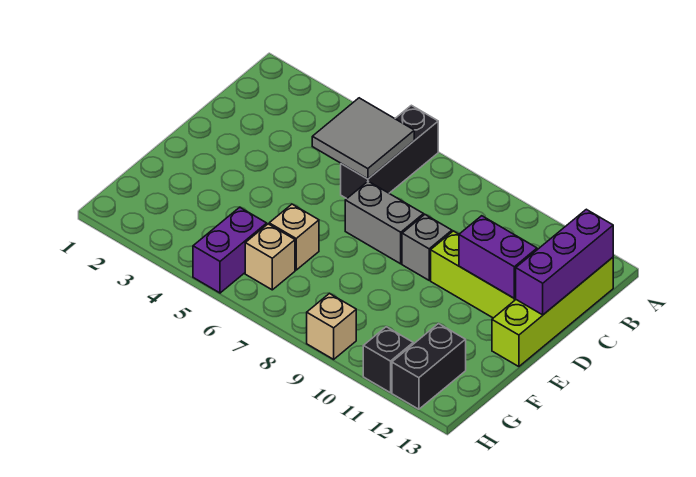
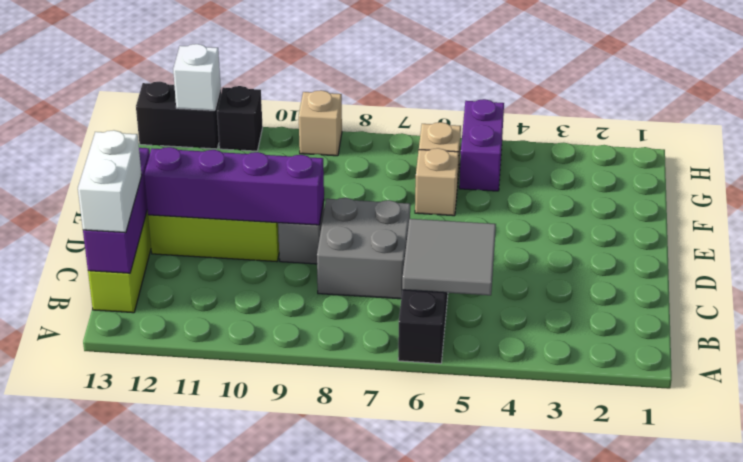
none -> white 1x2 brick [78,130,142,233]
grey 1x2 brick [345,181,424,264] -> grey 2x2 brick [317,198,410,299]
purple 1x2 brick [459,216,537,298] -> purple 1x4 brick [144,147,324,225]
black 1x2 brick [392,323,466,409] -> black 1x2 brick turned to [136,82,221,149]
none -> white 1x1 brick [173,44,221,110]

